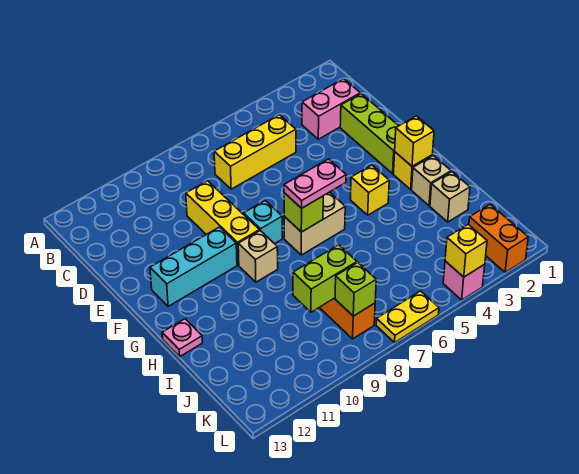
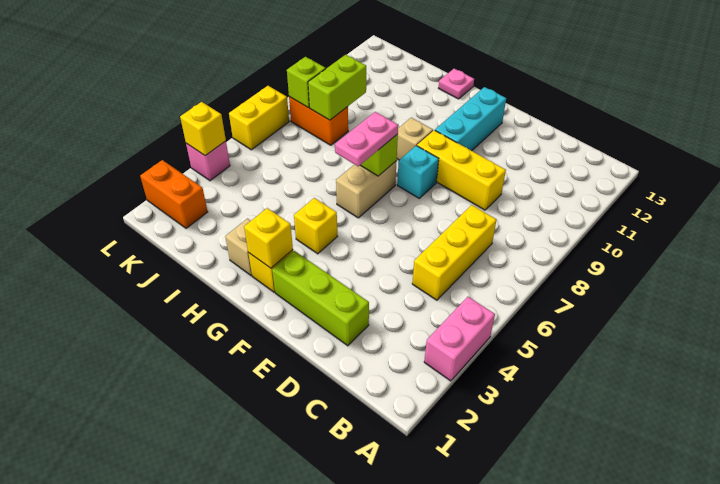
pink 1x2 brick [302,79,360,139] -> pink 1x2 brick moved to [424,297,495,381]
tan 1x1 brick [430,172,470,222] -> none
yellow 1x2 plate [376,291,439,342] -> yellow 1x2 brick [229,86,289,150]

